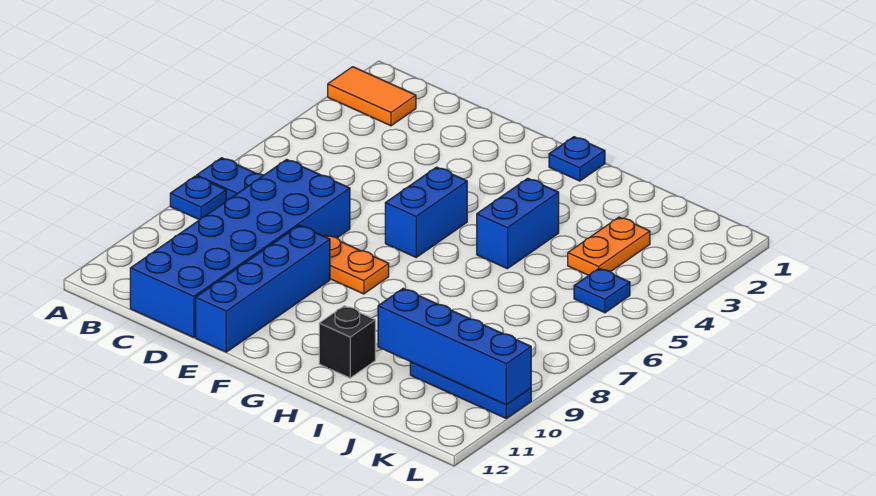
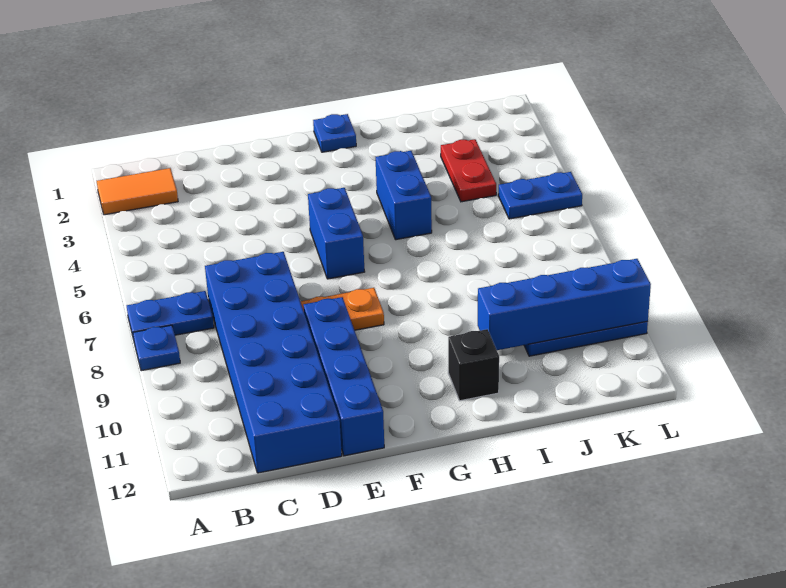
orange 1x2 plate [568,217,650,275] -> red 1x2 plate [441,139,496,202]
blue 1x1 plate [574,268,630,313] -> blue 1x2 plate [498,172,582,219]

